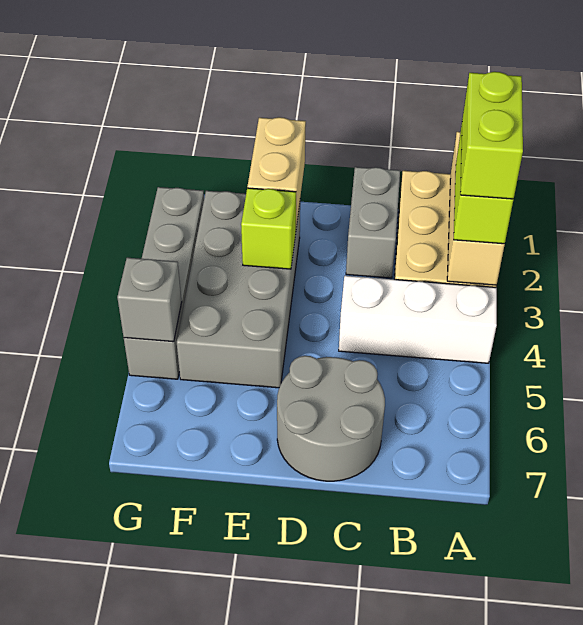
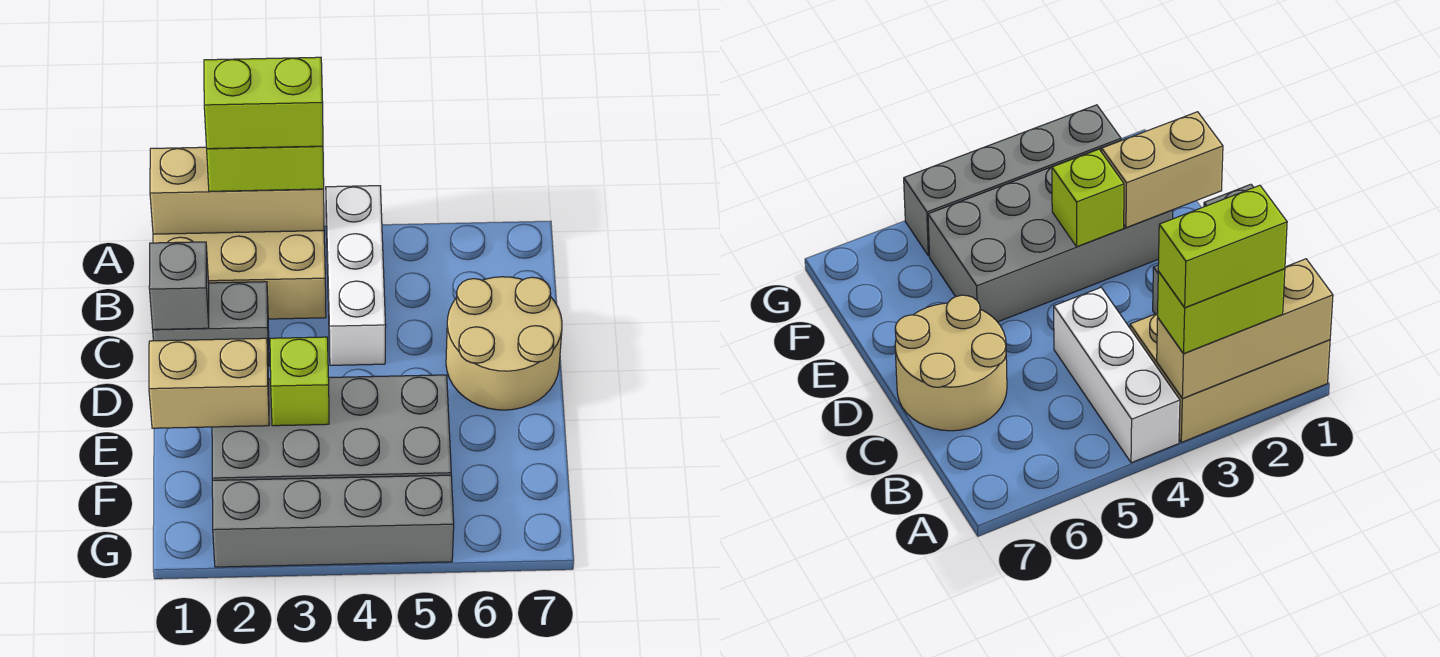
grey 2x2 round brick [277,356,385,481] -> tan 2x2 round brick [446,277,562,410]
grey 1x1 brick [117,258,182,342] -> grey 1x1 brick moved to [149,242,209,330]

